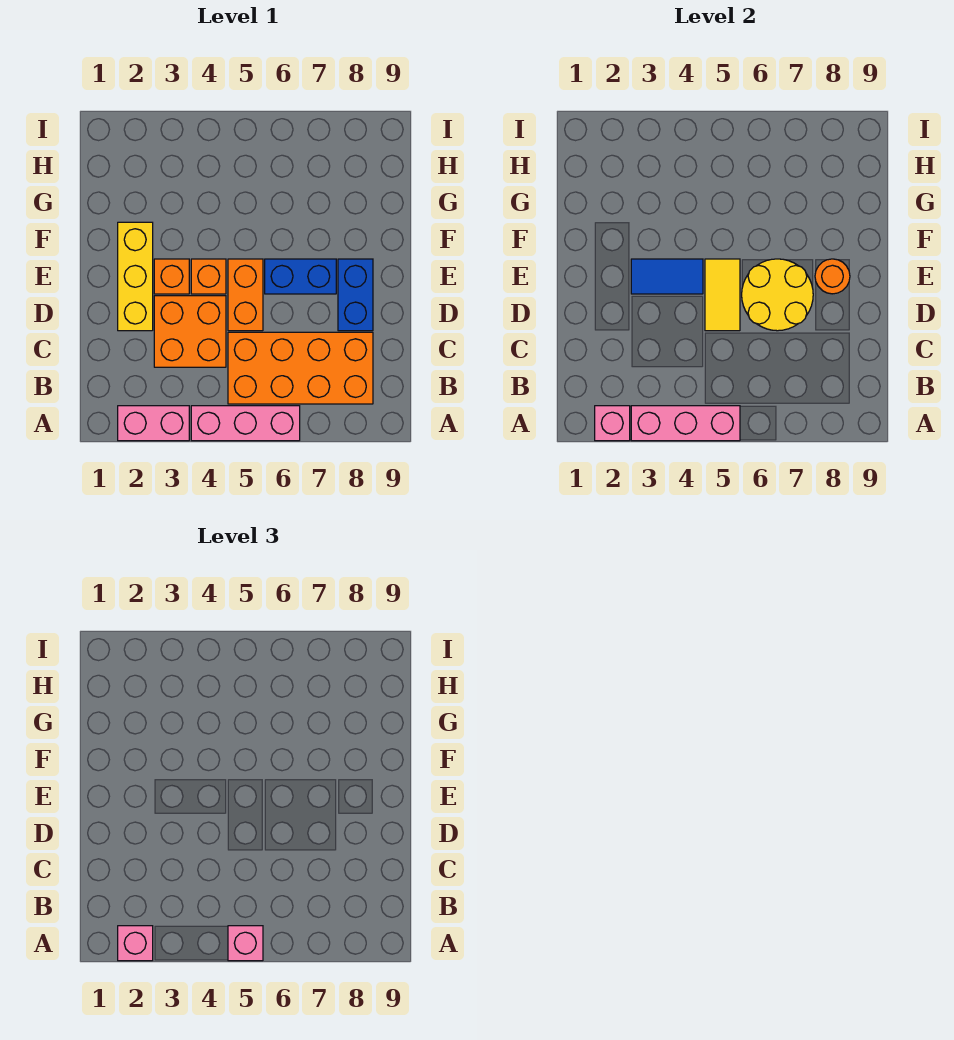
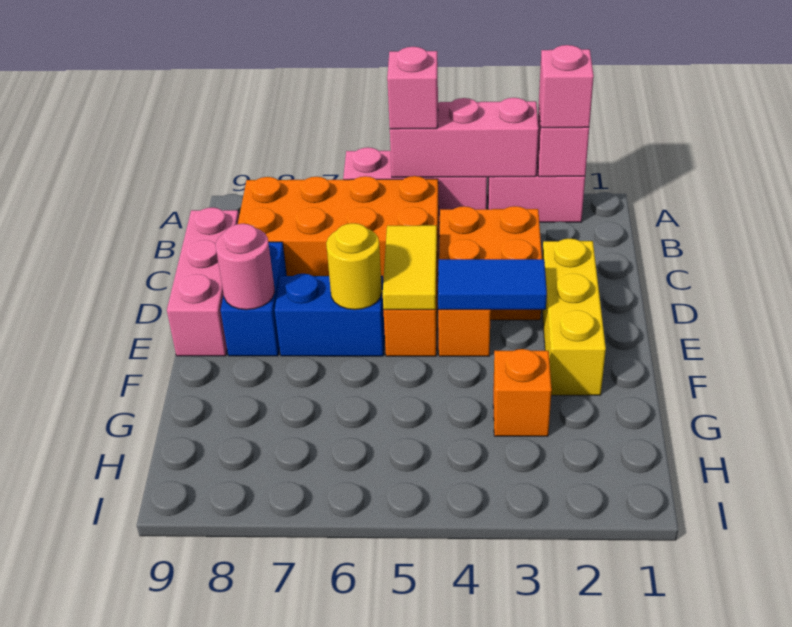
none -> pink 1x3 brick [167,208,239,356]
yellow 2x2 round brick [742,259,813,331] -> yellow 1x1 round brick [326,223,382,310]
orange 1x1 brick [154,259,189,294] -> orange 1x1 brick moved to [493,349,552,436]
orange 1x1 round brick [815,259,850,294] -> pink 1x1 round brick [216,224,275,310]

